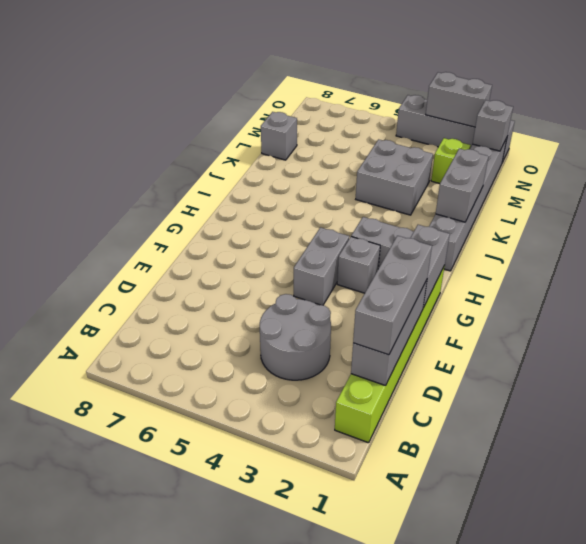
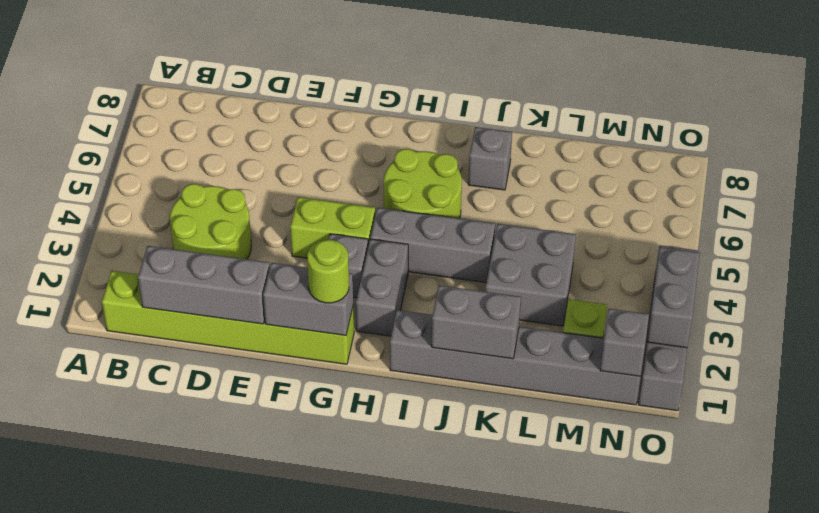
grey 1x3 brick [353,236,432,355] -> grey 1x3 brick moved to [370,208,495,282]
grey 2x2 round brick [260,294,331,380] -> lime 2x2 round brick [170,184,251,259]
grey 1x2 brick [294,227,349,305] -> lime 1x2 brick [290,197,375,258]
none -> lime 1x1 round brick [307,240,349,303]
none -> lime 2x2 round brick [384,149,462,219]
grey 1x1 brick [261,112,297,160] -> grey 1x1 brick moved to [468,127,512,190]

